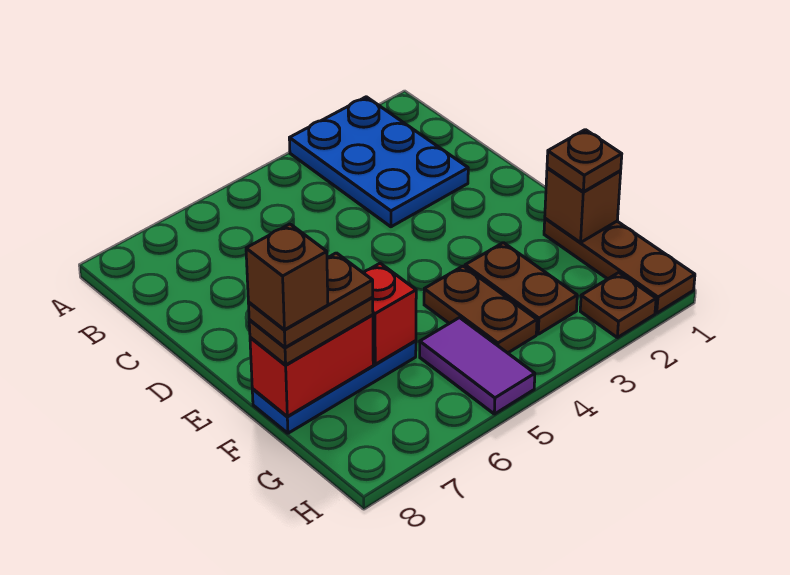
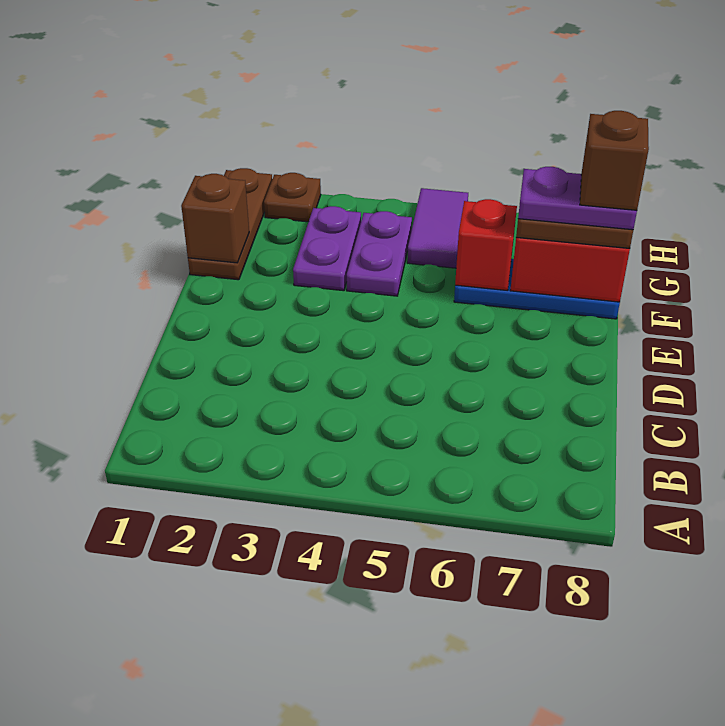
blue 2x3 plate [289,97,468,227] -> none
brown 1x1 plate [547,130,622,192] -> none
brown 1x2 plate [465,243,577,334] -> purple 1x2 plate [293,206,361,291]
brown 1x2 plate [424,266,537,353] -> purple 1x2 plate [347,211,412,296]
brown 1x2 plate [248,253,373,347] -> purple 1x2 plate [518,167,637,230]

